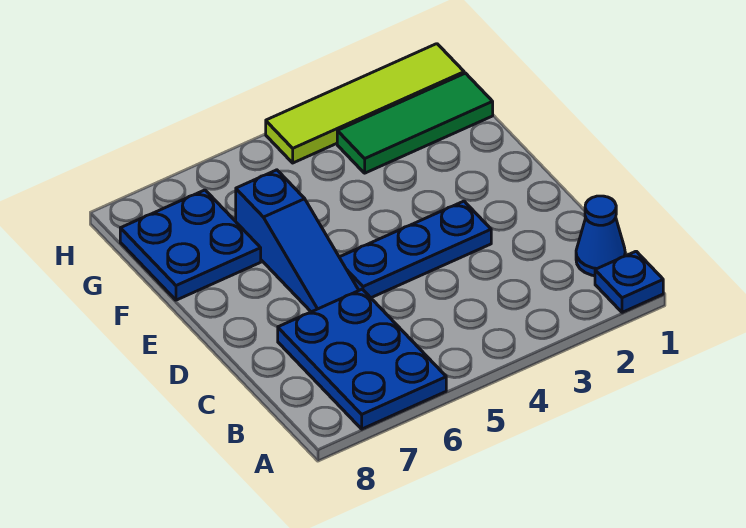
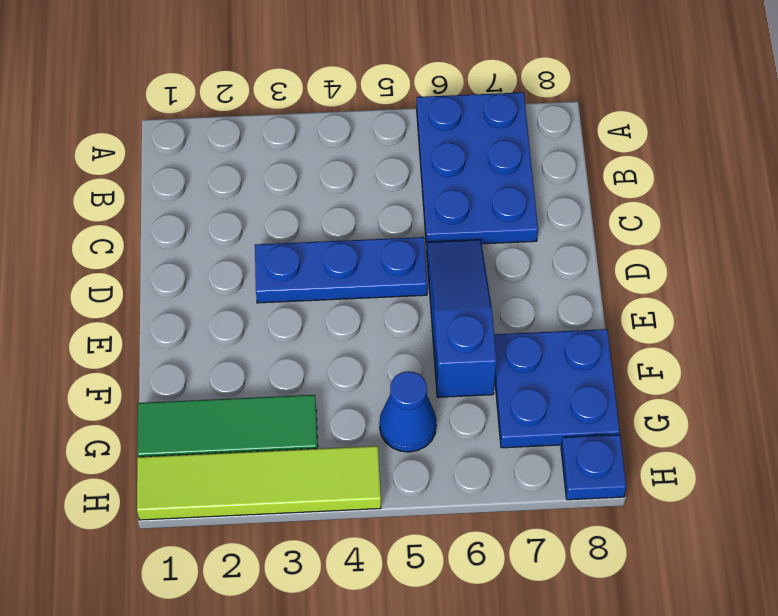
blue 1x1 plate [595,251,663,312] -> blue 1x1 plate moved to [561,435,626,500]
blue 1x1 cone [576,196,625,276] -> blue 1x1 cone moved to [379,371,436,452]

